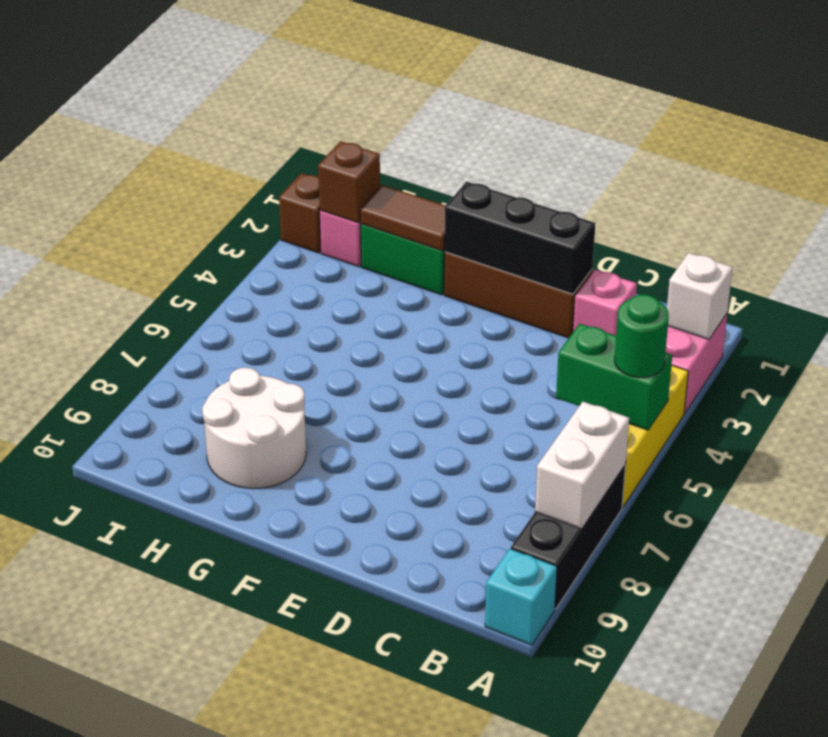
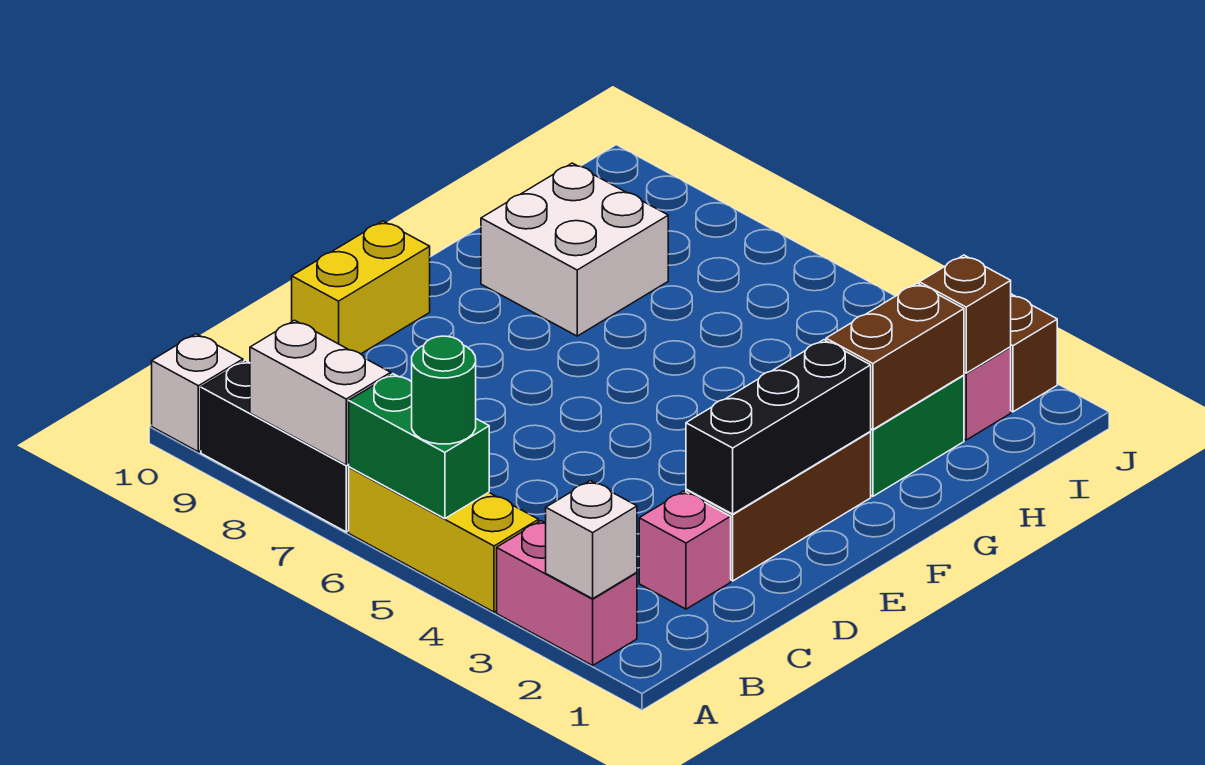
green 1x2 brick [556,324,672,430] -> green 1x2 brick turned to [349,374,489,519]
cyan 1x1 brick [485,549,557,645] -> white 1x1 brick [152,334,243,452]
none -> yellow 1x2 brick [292,221,430,354]
brown 1x2 tile [360,185,446,251] -> brown 1x2 brick [826,283,964,430]
white 2x2 round brick [202,368,306,489] -> white 2x2 brick [481,163,668,336]

